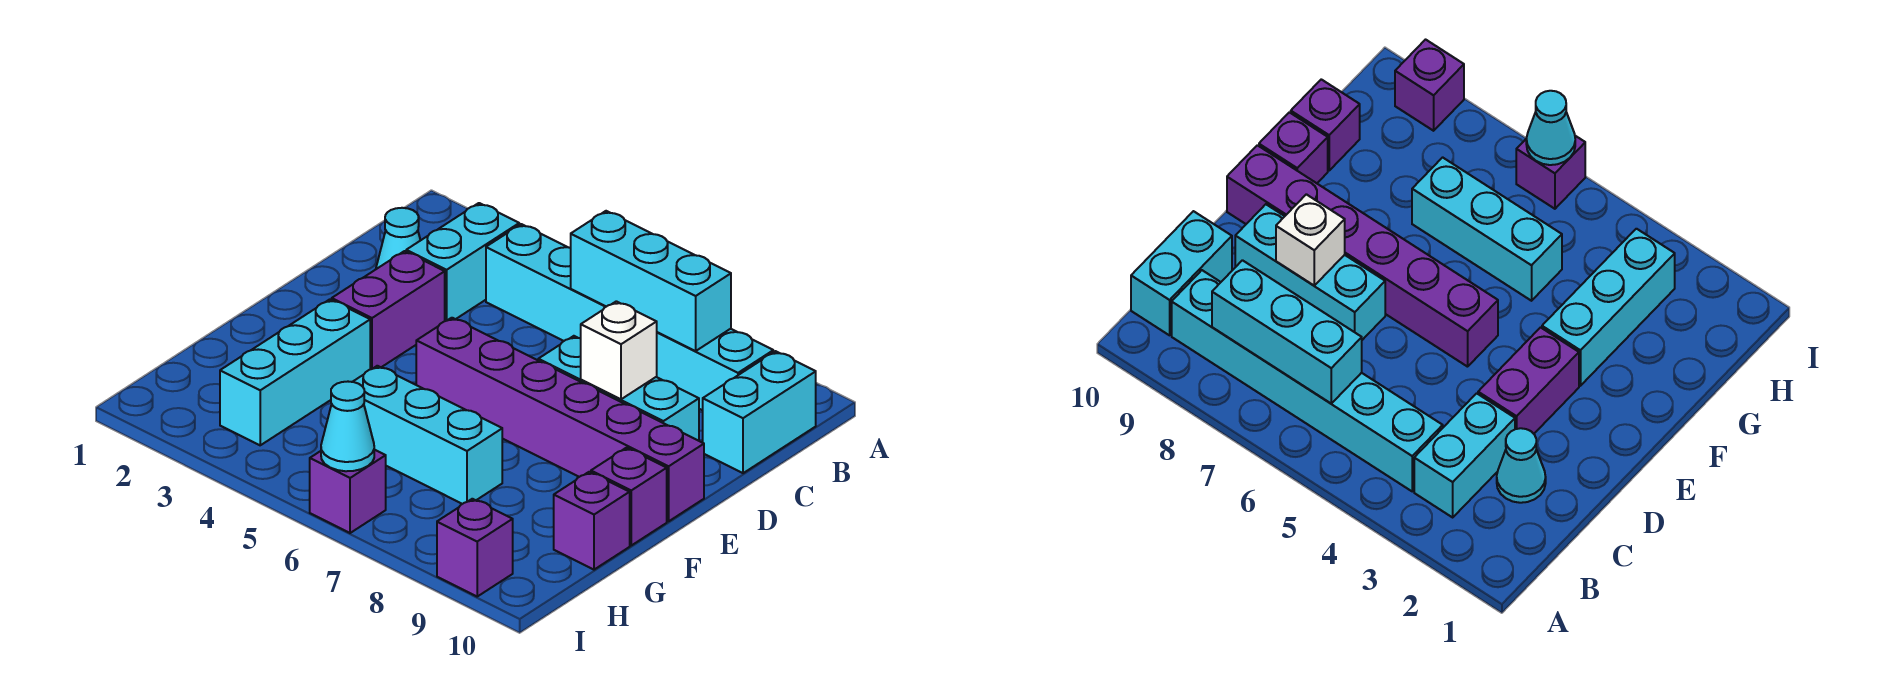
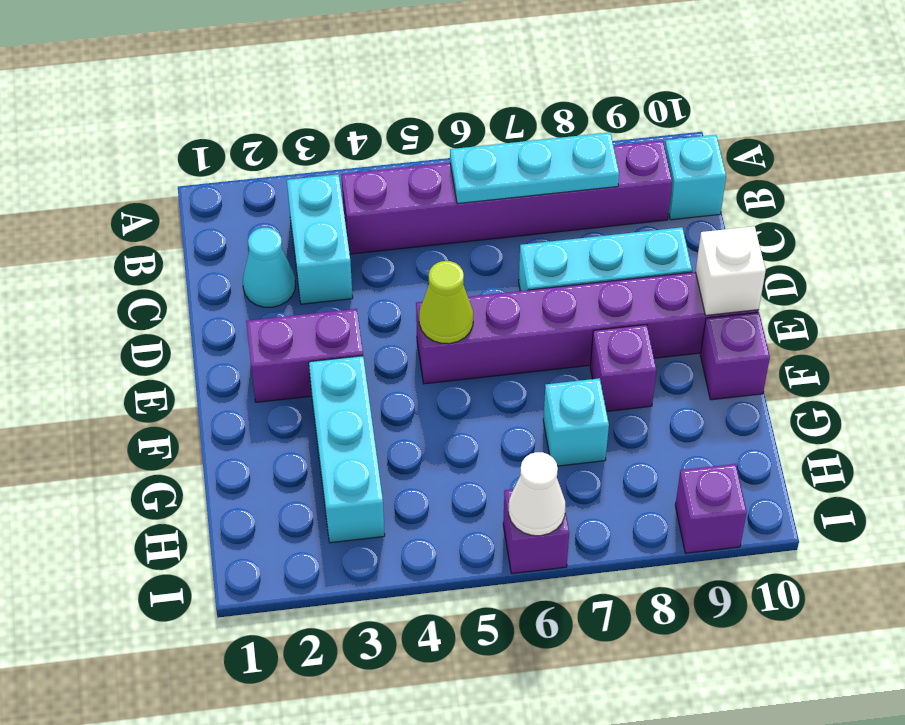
cyan 1x6 brick [486,224,773,410] -> purple 1x6 brick [341,140,672,254]
cyan 1x3 brick [571,211,731,351] -> cyan 1x3 plate [450,132,619,204]
cyan 1x2 brick [703,351,816,473] -> cyan 1x1 brick [665,135,726,220]
purple 1x2 brick [332,251,445,369] -> purple 1x2 brick turned to [246,309,363,402]
white 1x1 brick [581,301,657,399] -> white 1x1 brick moved to [696,226,766,315]
none -> lime 1x1 cone [419,261,473,344]
cyan 1x3 brick [353,366,502,504] -> cyan 1x1 brick [543,378,609,466]
purple 1x1 brick [554,472,630,570] -> purple 1x1 brick moved to [590,325,656,411]
cyan 1x1 cone [321,382,374,471] -> white 1x1 cone [509,452,565,536]

